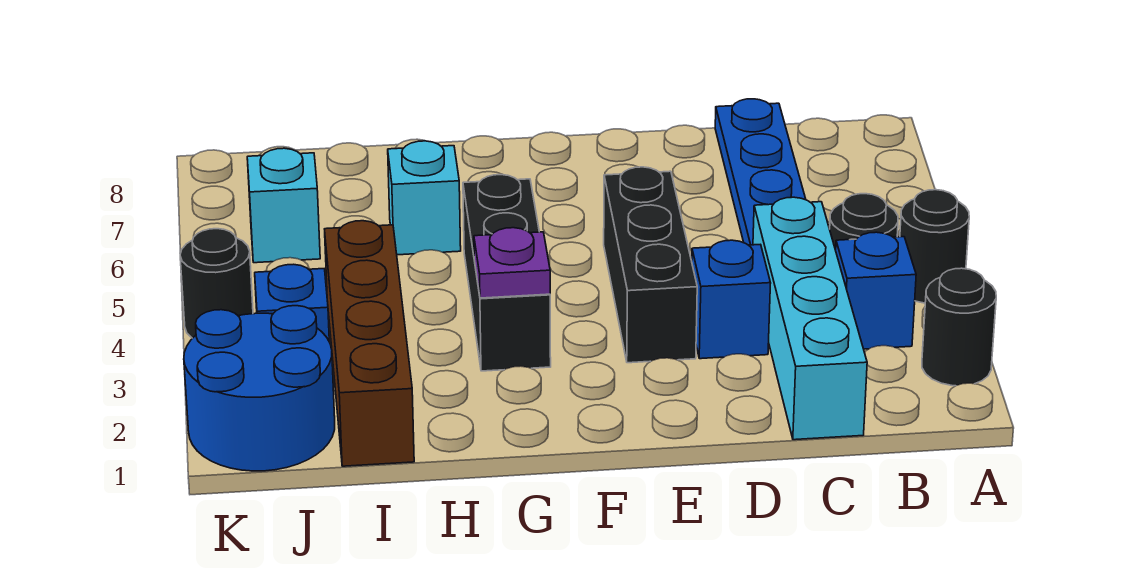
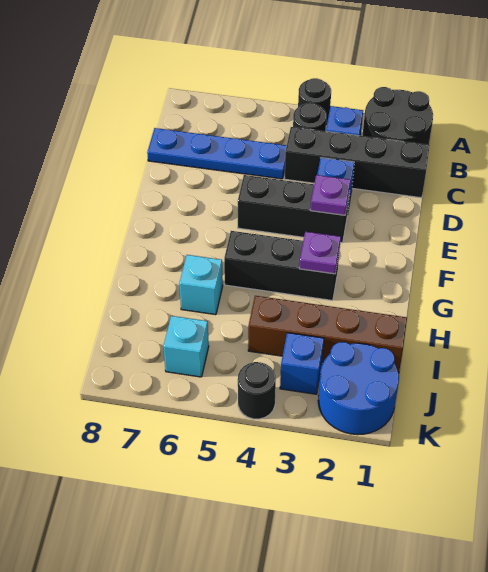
black 1x1 round brick [922,268,996,386] -> black 2x2 round brick [363,87,433,145]
cyan 1x4 brick [753,197,867,440] -> black 1x4 brick [284,127,430,198]
none -> purple 1x1 plate [310,175,351,215]

